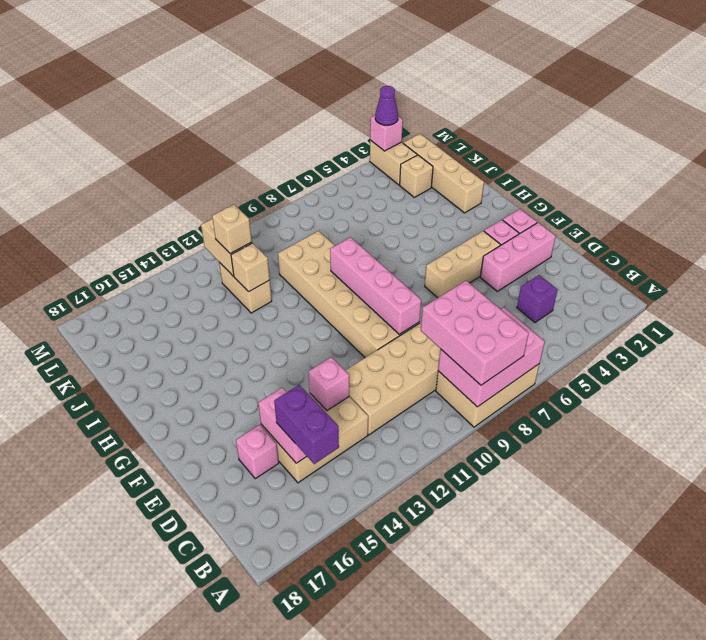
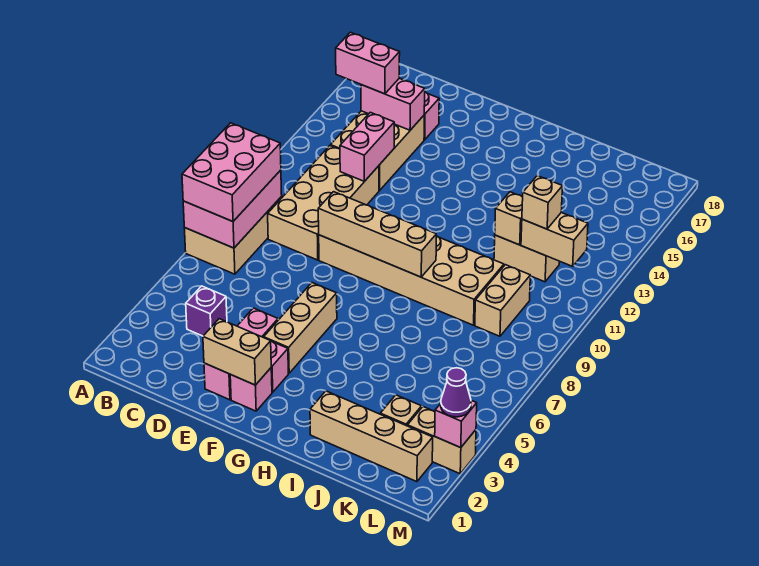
pink 2x3 brick [421,281,529,385] -> pink 2x3 brick turned to [182,123,281,222]
purple 1x2 brick [274,385,339,464] -> pink 1x2 brick [336,32,400,94]
pink 1x1 brick [308,357,349,411] -> pink 1x2 brick [340,112,394,181]
none -> tan 1x2 brick [203,319,271,385]
pink 1x4 brick [330,237,421,334] -> tan 1x4 brick [318,192,436,277]
none -> tan 1x2 brick [475,265,530,336]

